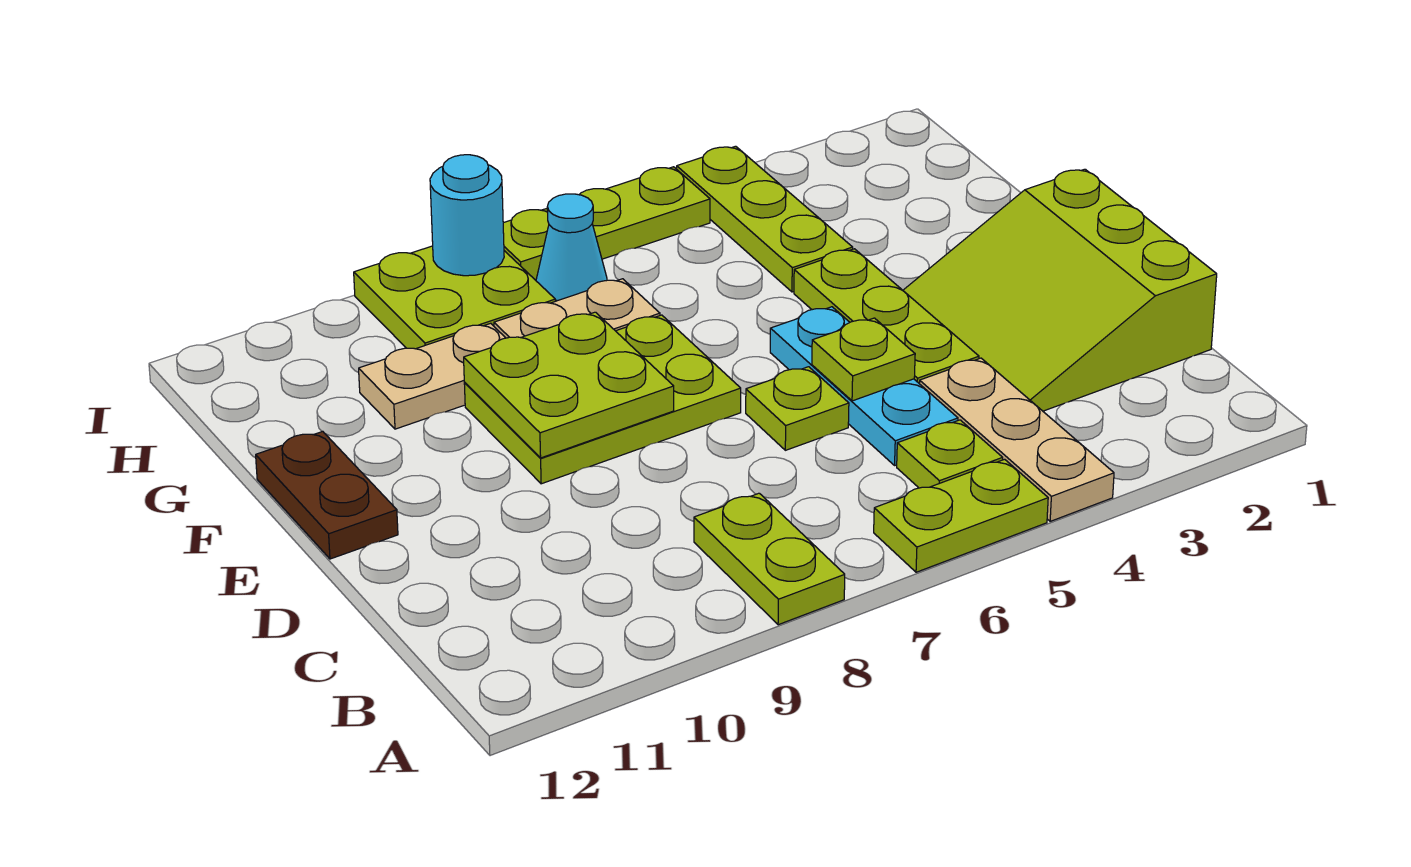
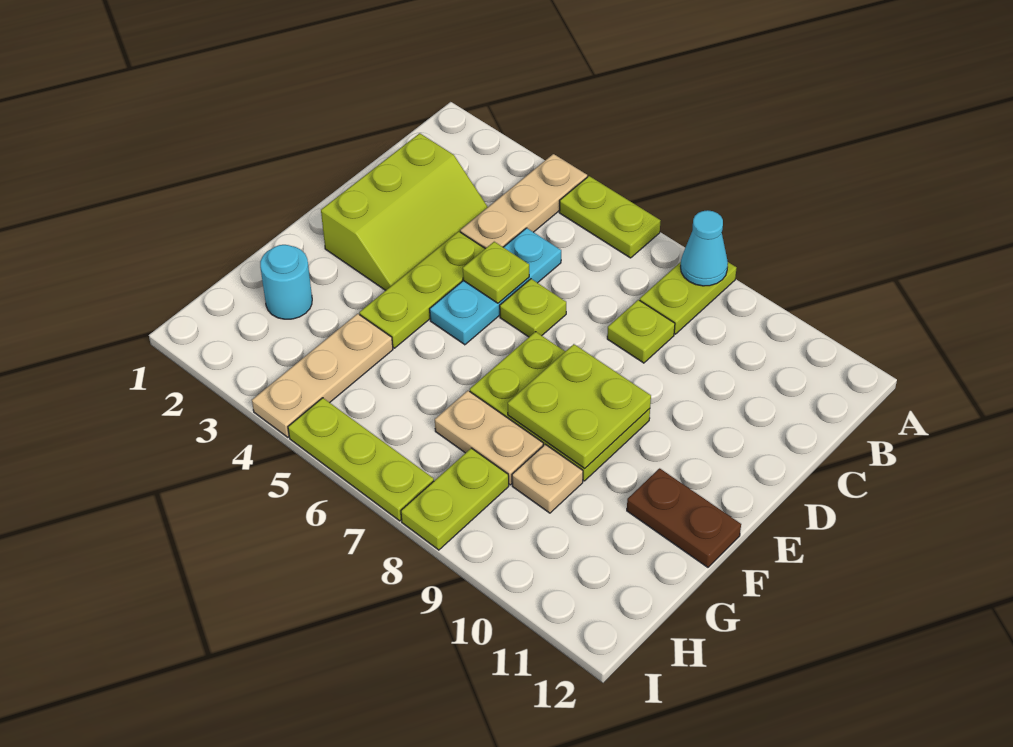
lime 1x1 plate [897,420,1003,488] -> lime 1x1 plate moved to [607,300,675,363]
lime 3x3 slope [903,169,1217,411] -> lime 2x3 slope [321,133,488,290]
brown 1x2 plate [256,431,398,559] -> brown 1x2 plate turned to [627,468,741,567]
lime 1x3 plate [677,146,853,292] -> tan 1x3 plate [252,314,393,437]
tan 1x2 plate [359,323,505,429] -> tan 1x1 plate [512,444,583,513]
cyan 1x1 cone [536,194,607,301] -> cyan 1x1 cone moved to [681,210,728,286]
lime 2x2 plate [354,246,555,349] -> lime 1x2 plate [401,448,509,550]
cyan 1x1 round brick [430,155,504,276] -> cyan 1x1 round brick moved to [260,245,312,319]

